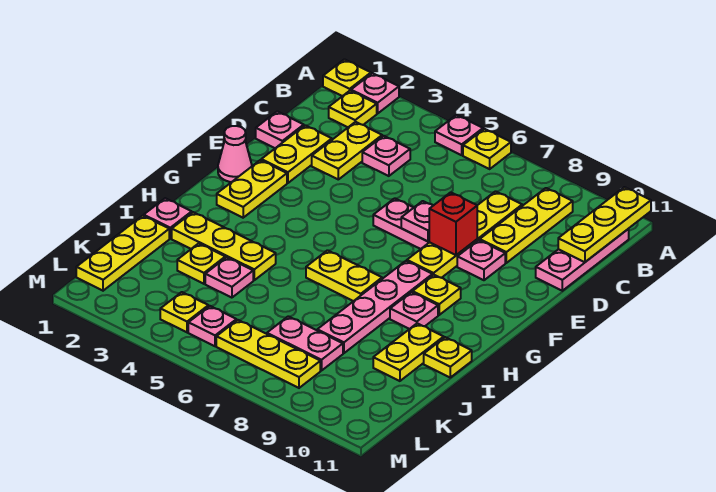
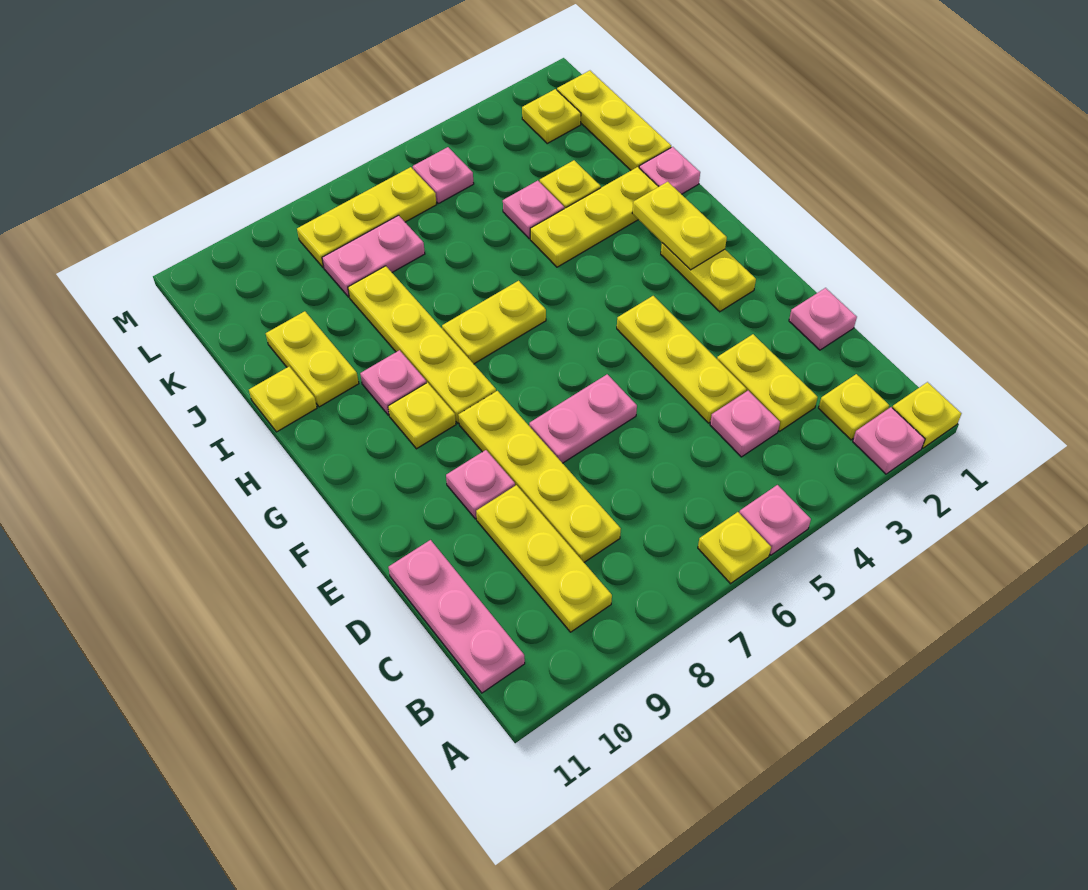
yellow 1x3 plate [558,187,651,262] -> yellow 1x3 plate moved to [617,296,747,423]
yellow 1x2 plate [261,125,332,183] -> yellow 1x2 plate moved to [632,182,727,270]
pink 1x1 plate [401,201,433,241] -> none
red 1x1 brick [429,192,477,255] -> none
pink 1x1 cone [218,126,252,182] -> none
pink 1x4 plate [317,261,433,353] -> yellow 1x4 plate [348,266,496,423]
yellow 1x1 plate [160,292,208,332] -> yellow 1x1 plate moved to [522,89,581,143]

